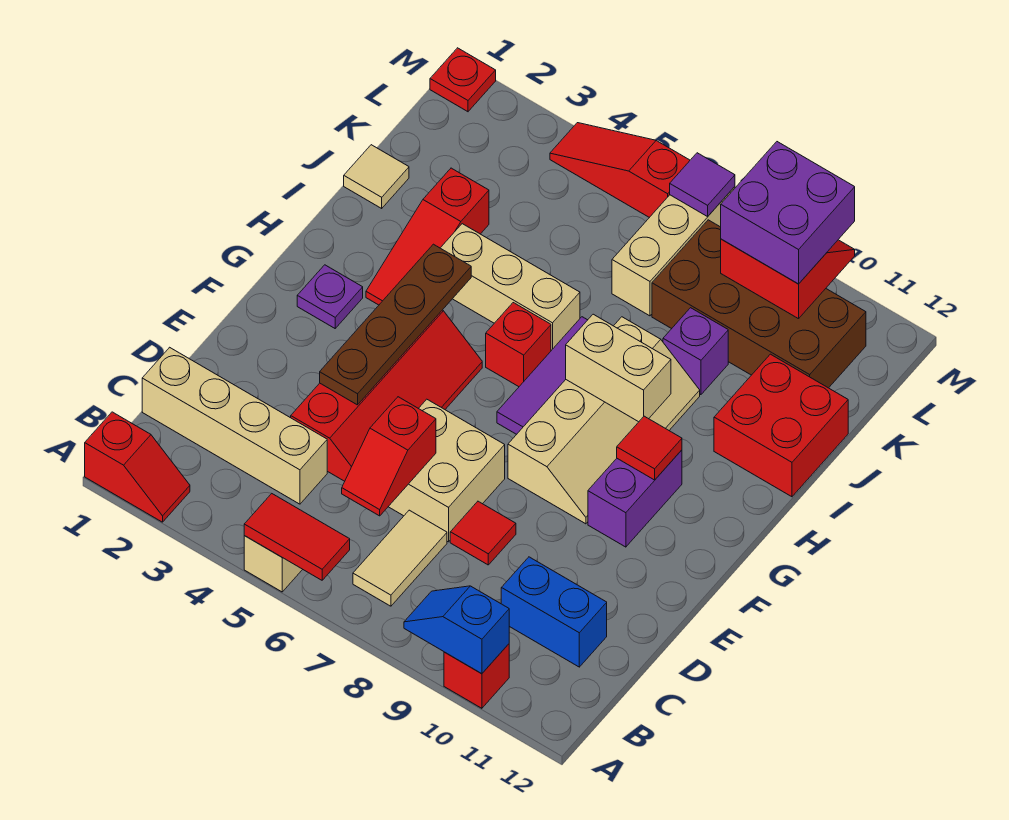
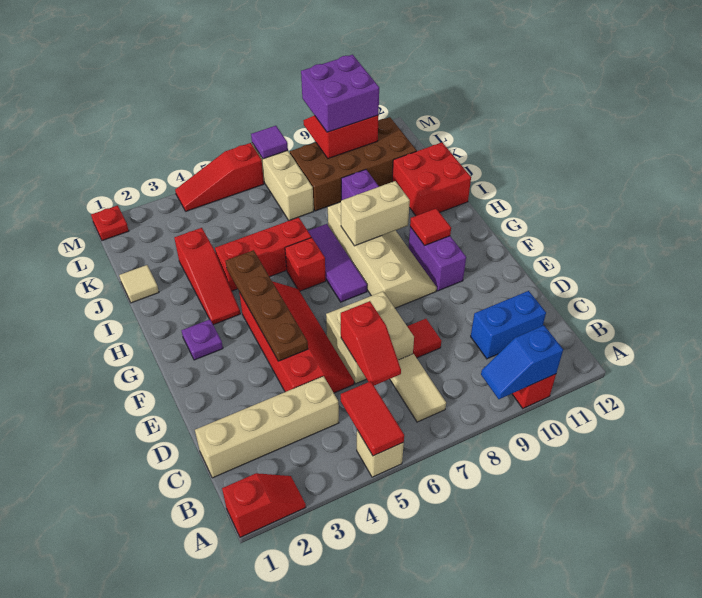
red 1x2 tile [244,494,350,580] -> red 1x2 tile turned to [341,381,404,456]
tan 1x3 brick [441,224,580,351] -> red 1x3 brick [215,217,311,291]

